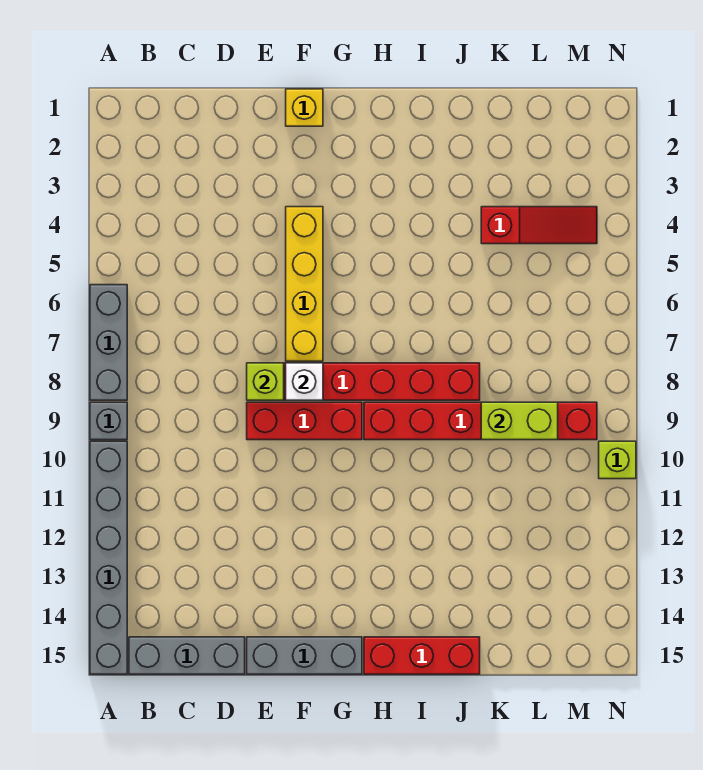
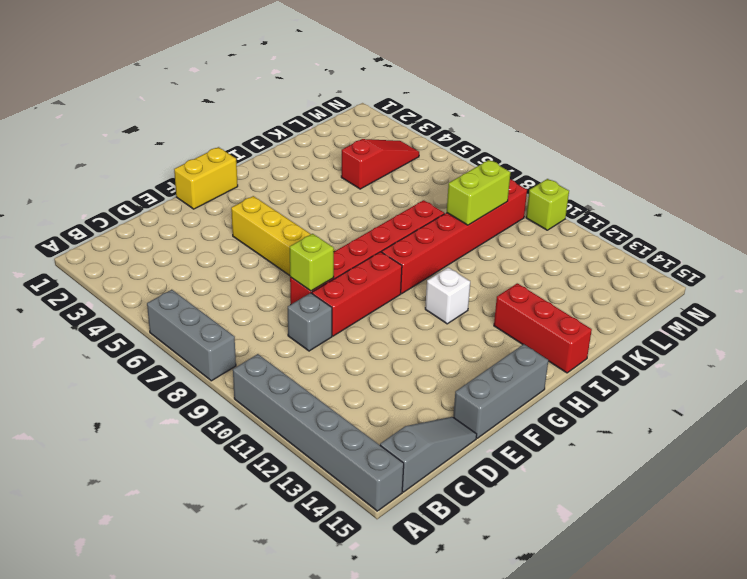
grey 1x1 brick [90,402,127,440] -> grey 1x1 brick moved to [288,293,332,351]
grey 1x3 brick [129,637,245,674] -> grey 1x3 slope [380,417,477,492]
yellow 1x1 brick [286,89,323,126] -> yellow 1x2 brick [174,147,238,209]
white 1x1 brick [286,363,323,400] -> white 1x1 brick moved to [425,267,470,324]
red 1x3 brick [364,637,480,674] -> red 1x3 brick turned to [494,283,592,373]

